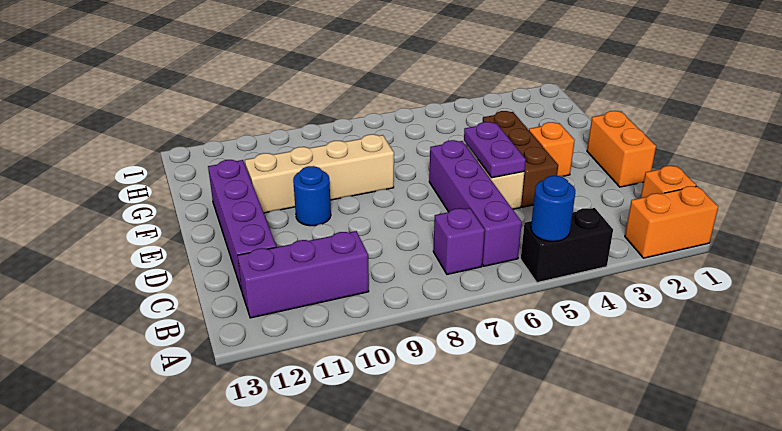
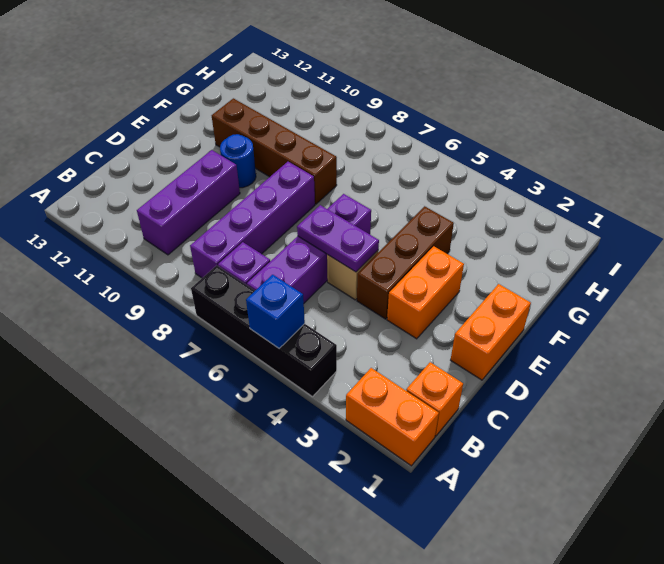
black 1x2 brick [521,208,613,283] -> black 1x4 brick [191,265,337,397]
blue 1x1 round brick [531,176,575,242] -> blue 1x1 brick [246,275,305,348]
purple 1x3 brick [238,231,369,318] -> purple 1x3 brick turned to [137,150,240,255]
purple 1x4 brick [208,160,276,291] -> purple 1x4 brick moved to [190,162,315,278]
purple 1x2 plate [464,122,526,178] -> purple 1x2 plate turned to [297,205,379,272]
orange 1x1 brick [529,122,575,176] -> orange 1x2 brick [387,246,464,339]
tan 1x4 brick [245,134,394,213] -> brown 1x4 brick [212,98,337,204]

